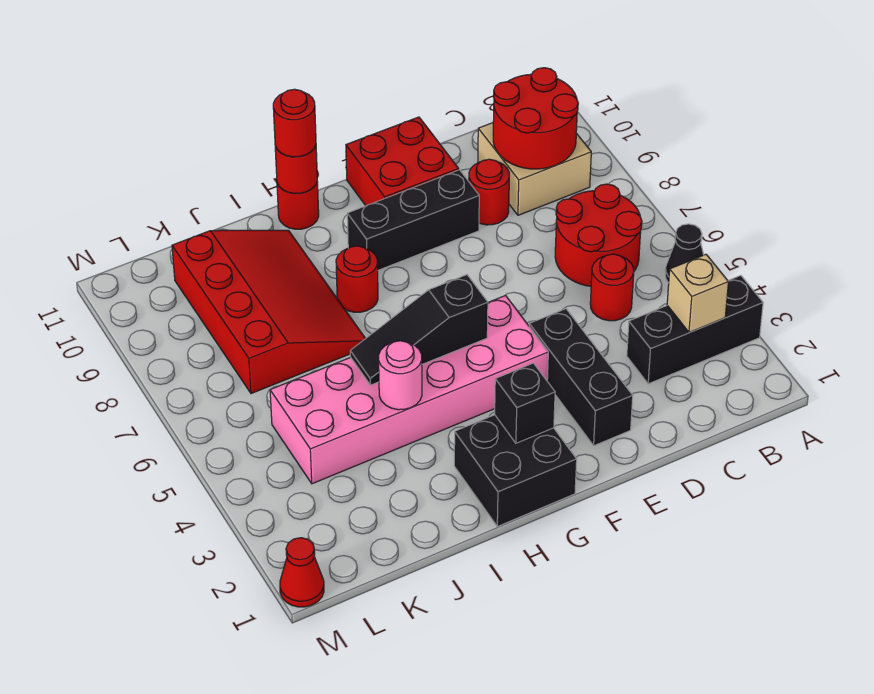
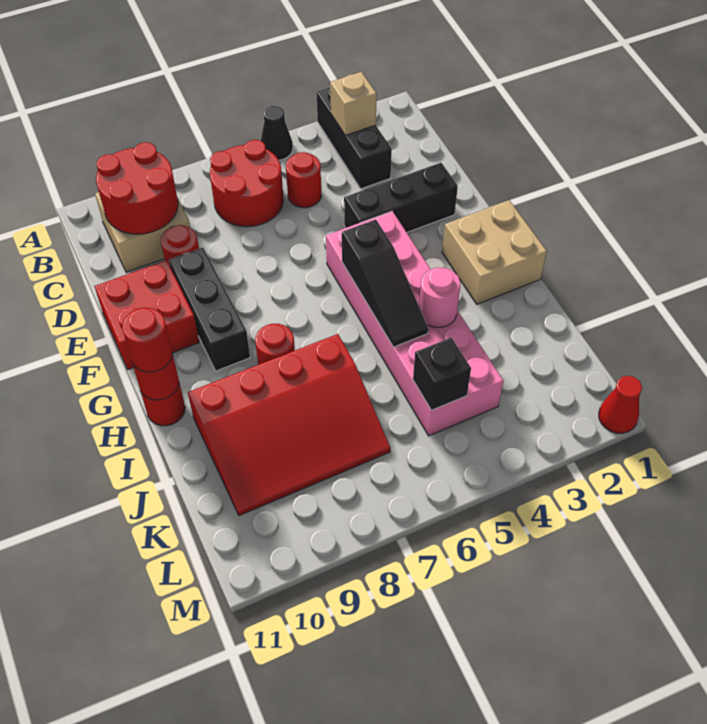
black 2x2 brick [454,415,577,527] -> tan 2x2 brick [442,200,547,304]
black 1x1 brick [495,363,555,443] -> black 1x1 brick moved to [413,337,471,410]
red 3x4 slope [172,230,366,394] -> red 3x4 slope turned to [188,334,390,515]

